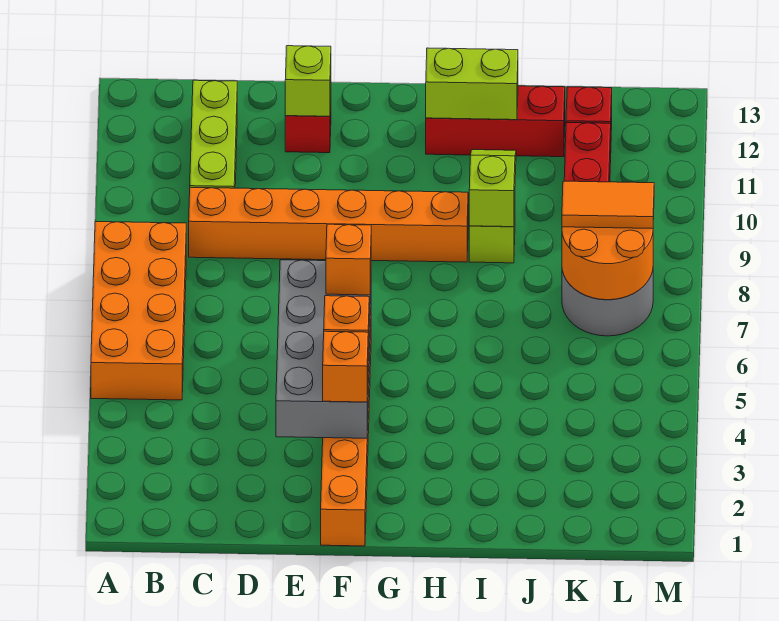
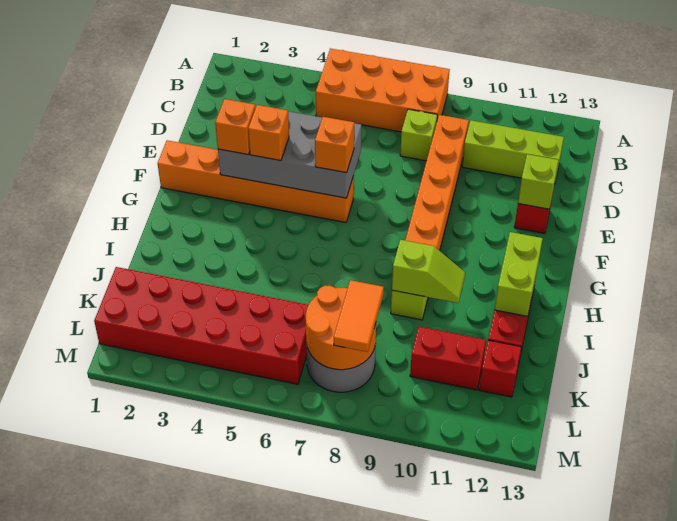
none -> lime 1x1 brick [400,109,437,161]
none -> red 2x6 brick [94,267,308,384]

